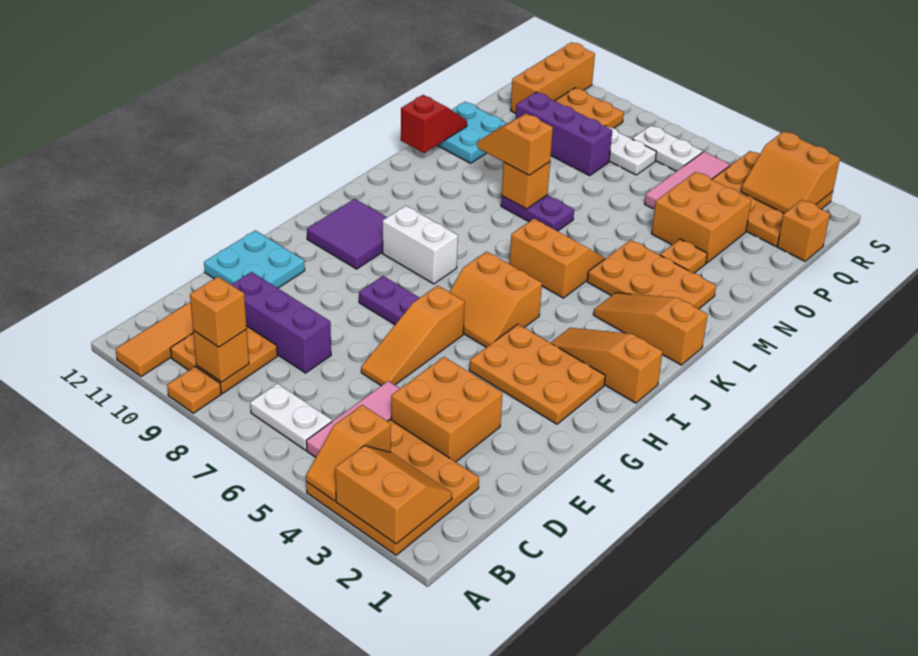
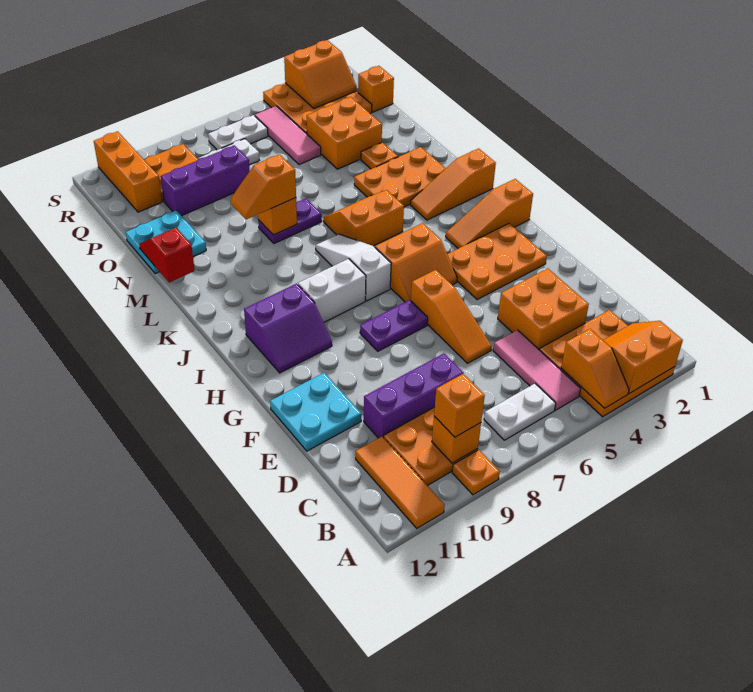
purple 2x2 tile [307,199,387,269] -> purple 2x2 slope [244,284,332,373]
none -> white 1x3 slope [316,234,391,301]

